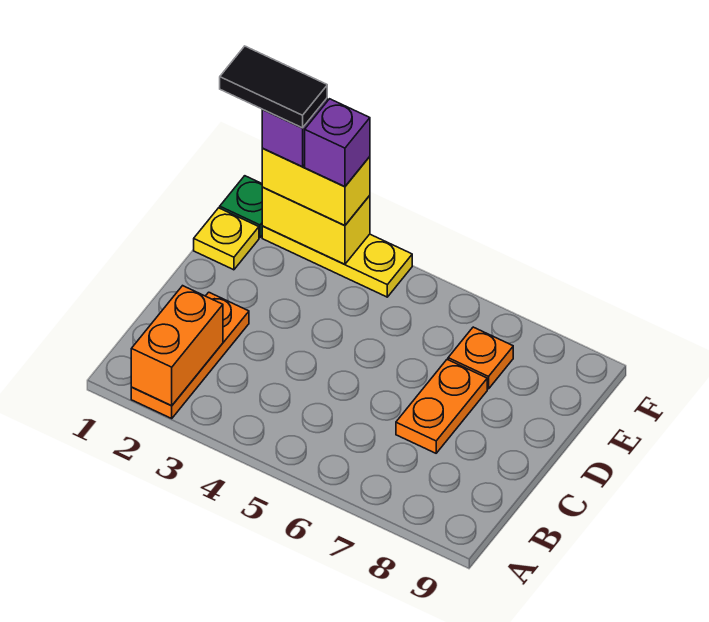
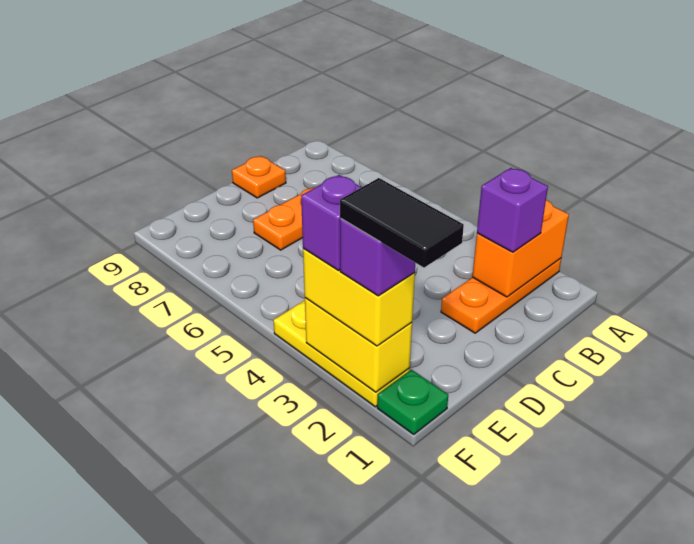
none -> purple 1x1 brick [477,168,548,252]
yellow 1x1 plate [194,208,259,270] -> none
orange 1x1 plate [448,327,513,389] -> orange 1x1 plate moved to [232,156,286,198]

